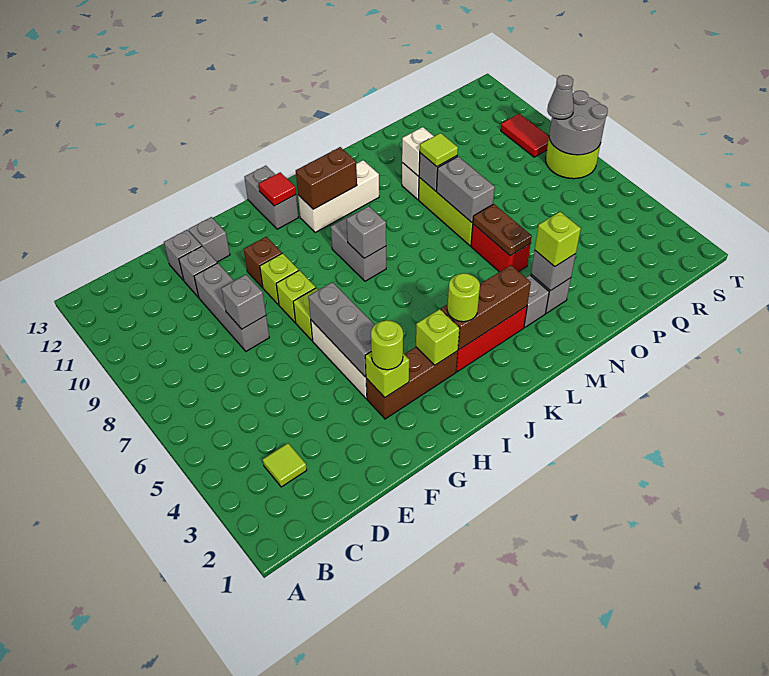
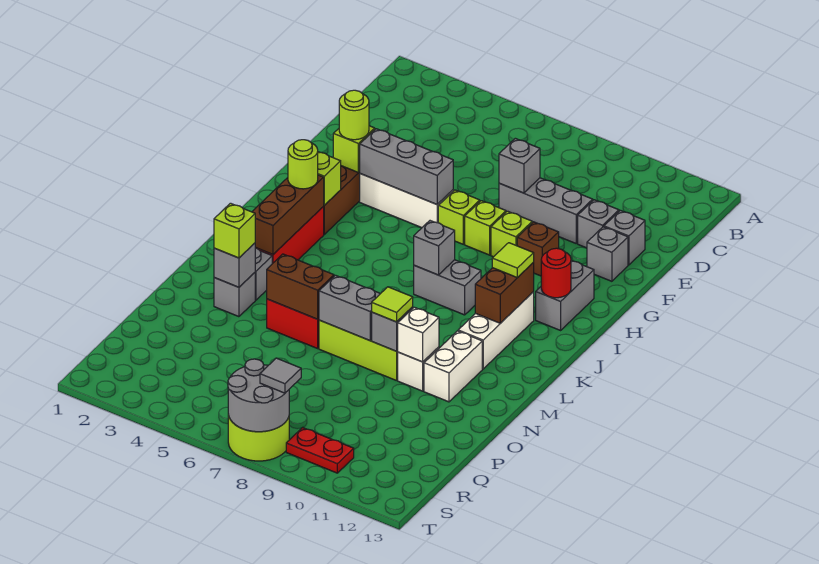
lime 1x1 tile [263,443,307,487] -> lime 1x1 tile moved to [492,243,534,278]
grey 1x2 brick [244,166,298,229] -> grey 1x2 brick turned to [536,261,594,330]
red 1x1 tile [259,172,296,206] -> red 1x1 round brick [541,248,571,298]
none -> white 1x2 brick [424,331,482,402]
brown 1x2 plate [473,204,532,256] -> brown 1x2 brick [267,254,334,319]
grey 1x1 cone [547,75,574,119] -> grey 1x1 tile [260,358,301,393]
red 1x2 tile [501,114,549,157] -> red 1x2 plate [286,427,354,473]

